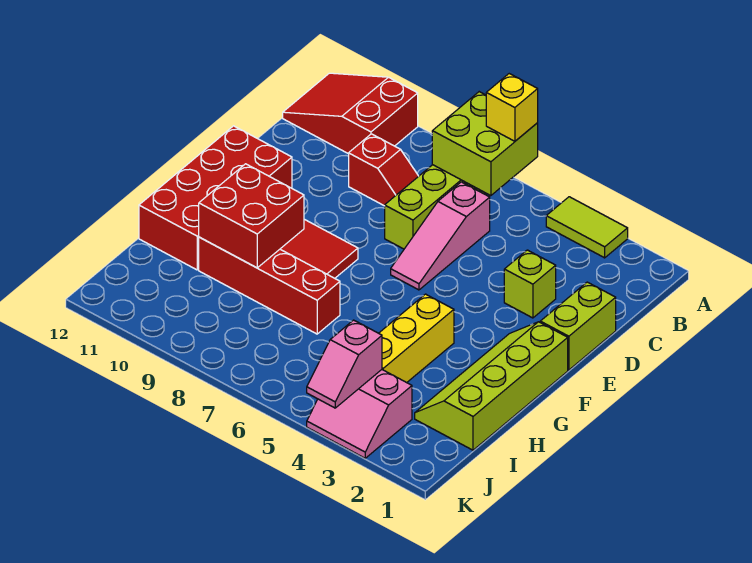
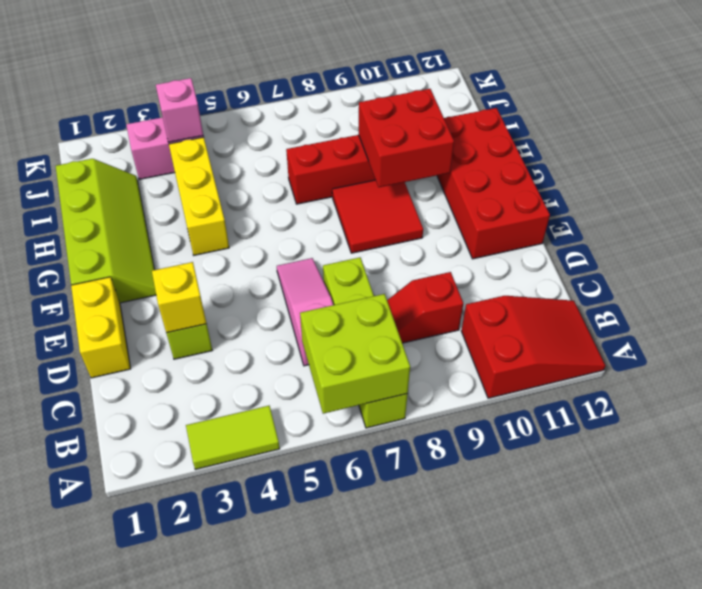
yellow 1x1 brick [486,74,538,141] -> yellow 1x1 brick moved to [152,262,207,333]
lime 1x2 brick [540,282,616,370] -> yellow 1x2 brick [71,277,131,378]

